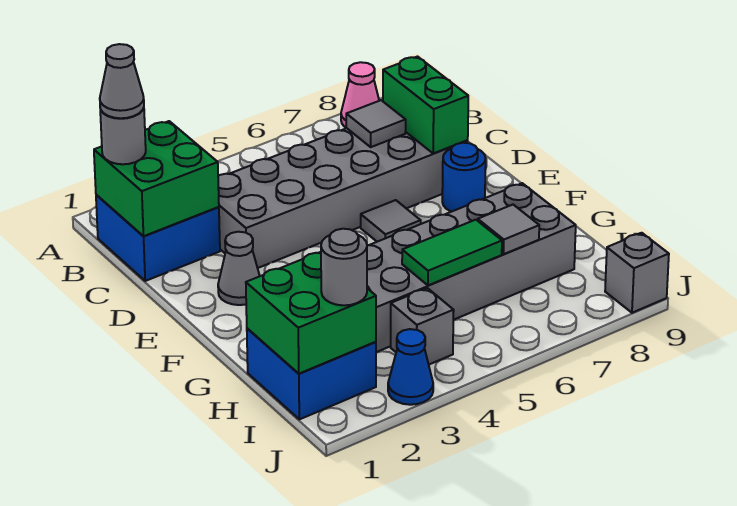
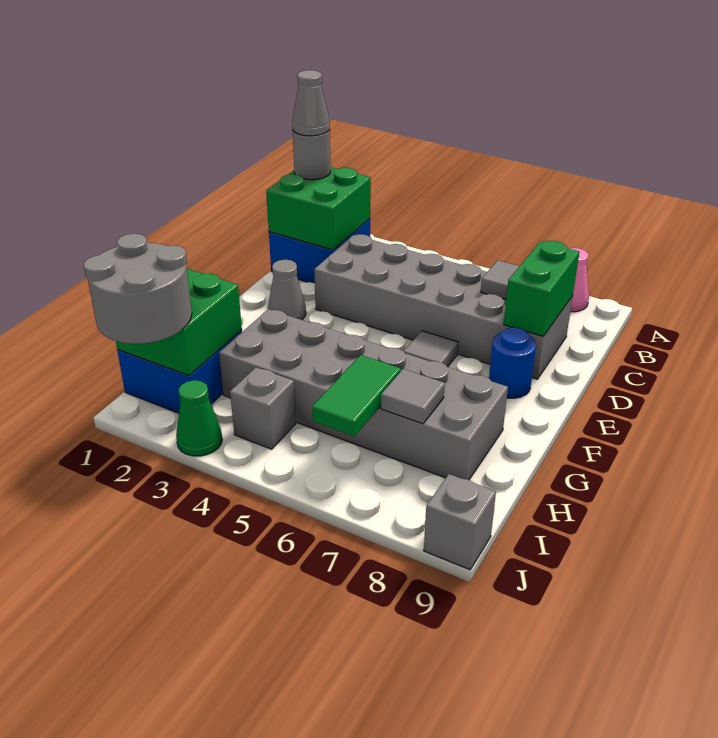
green 1x2 tile [402,220,502,286] -> green 1x2 tile turned to [312,355,401,436]
grey 1x1 round brick [321,229,367,305] -> grey 2x2 round brick [84,234,192,344]
blue 1x1 cone [388,329,433,405] -> green 1x1 cone [176,380,222,456]

